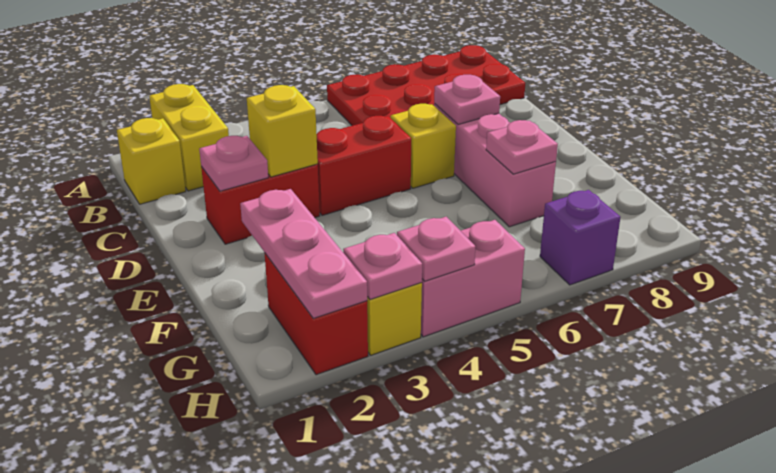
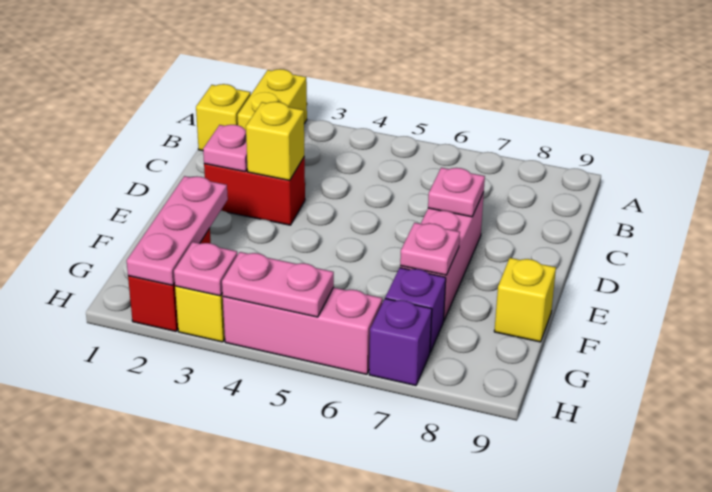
red 2x4 plate [327,45,525,126] -> none
red 1x2 brick [317,116,411,215] -> none
yellow 1x1 brick [391,104,456,188] -> yellow 1x1 brick moved to [494,258,556,342]
none -> purple 1x1 brick [385,268,446,352]
pink 1x2 brick [421,220,525,337] -> pink 1x3 brick [223,287,382,374]
pink 1x1 plate [397,217,476,281] -> pink 1x2 plate [222,252,334,317]

